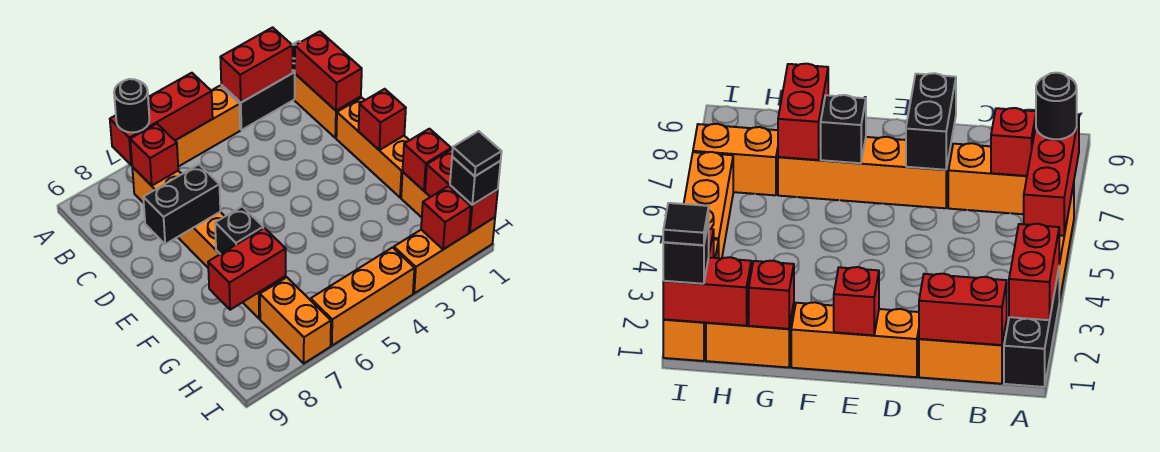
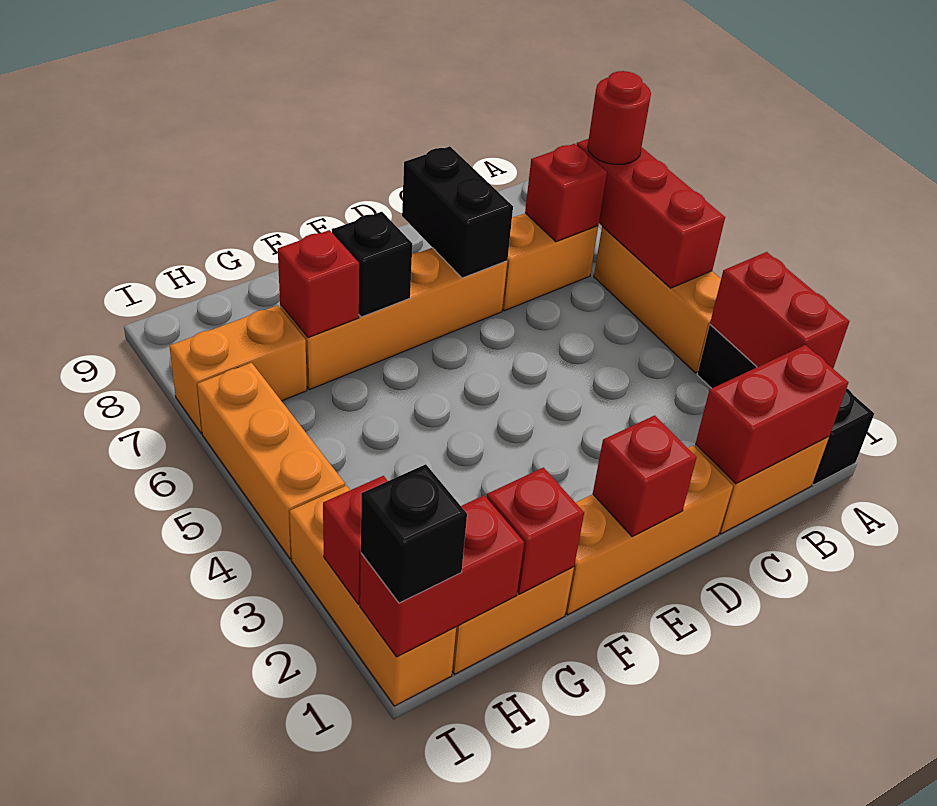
black 1x1 round brick [114,79,149,132] -> red 1x1 round brick [588,71,651,165]
red 1x2 brick [208,228,286,310] -> red 1x1 brick [278,230,359,338]
black 1x1 tile [452,131,502,176] -> none

